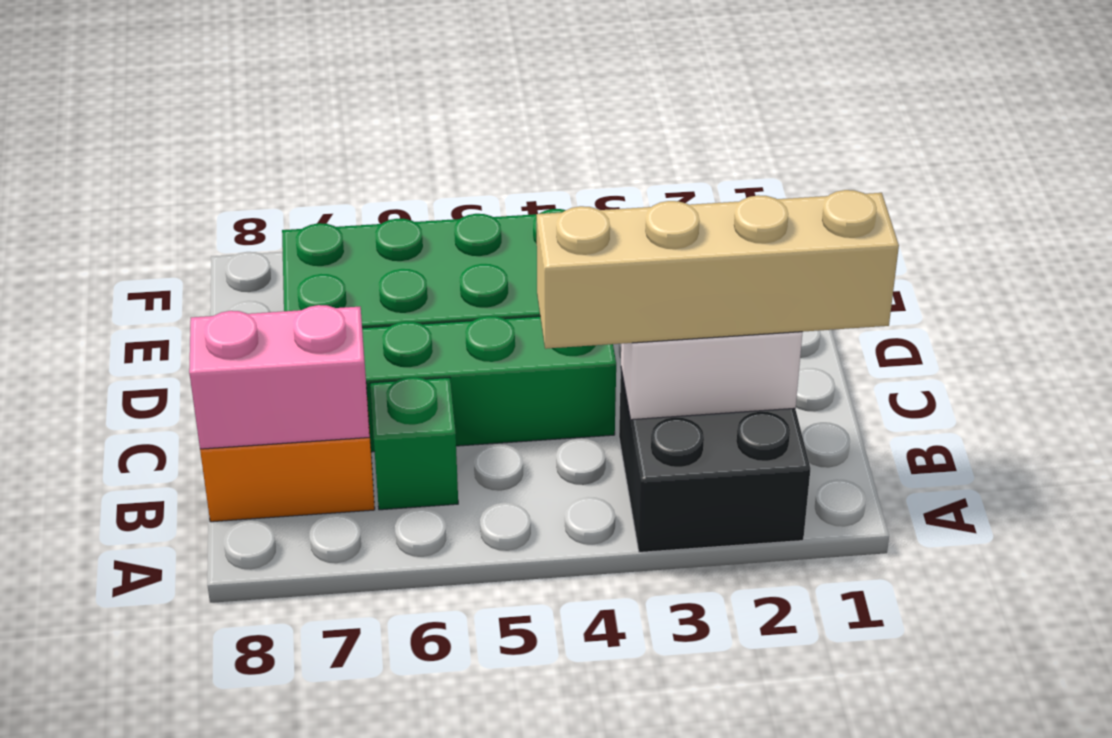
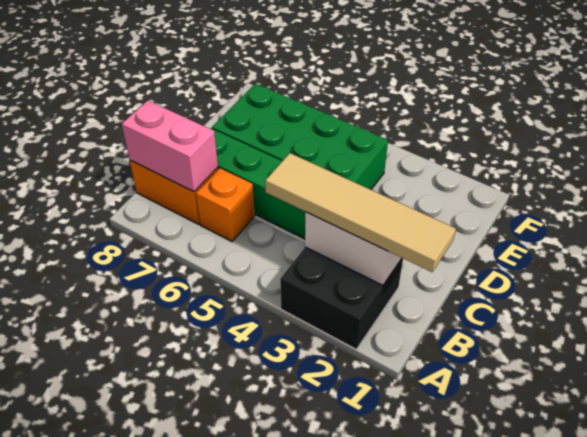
tan 1x4 brick [537,190,899,349] -> tan 1x4 tile [265,153,456,272]
green 1x1 brick [370,377,458,510] -> orange 1x1 brick [196,168,255,241]

